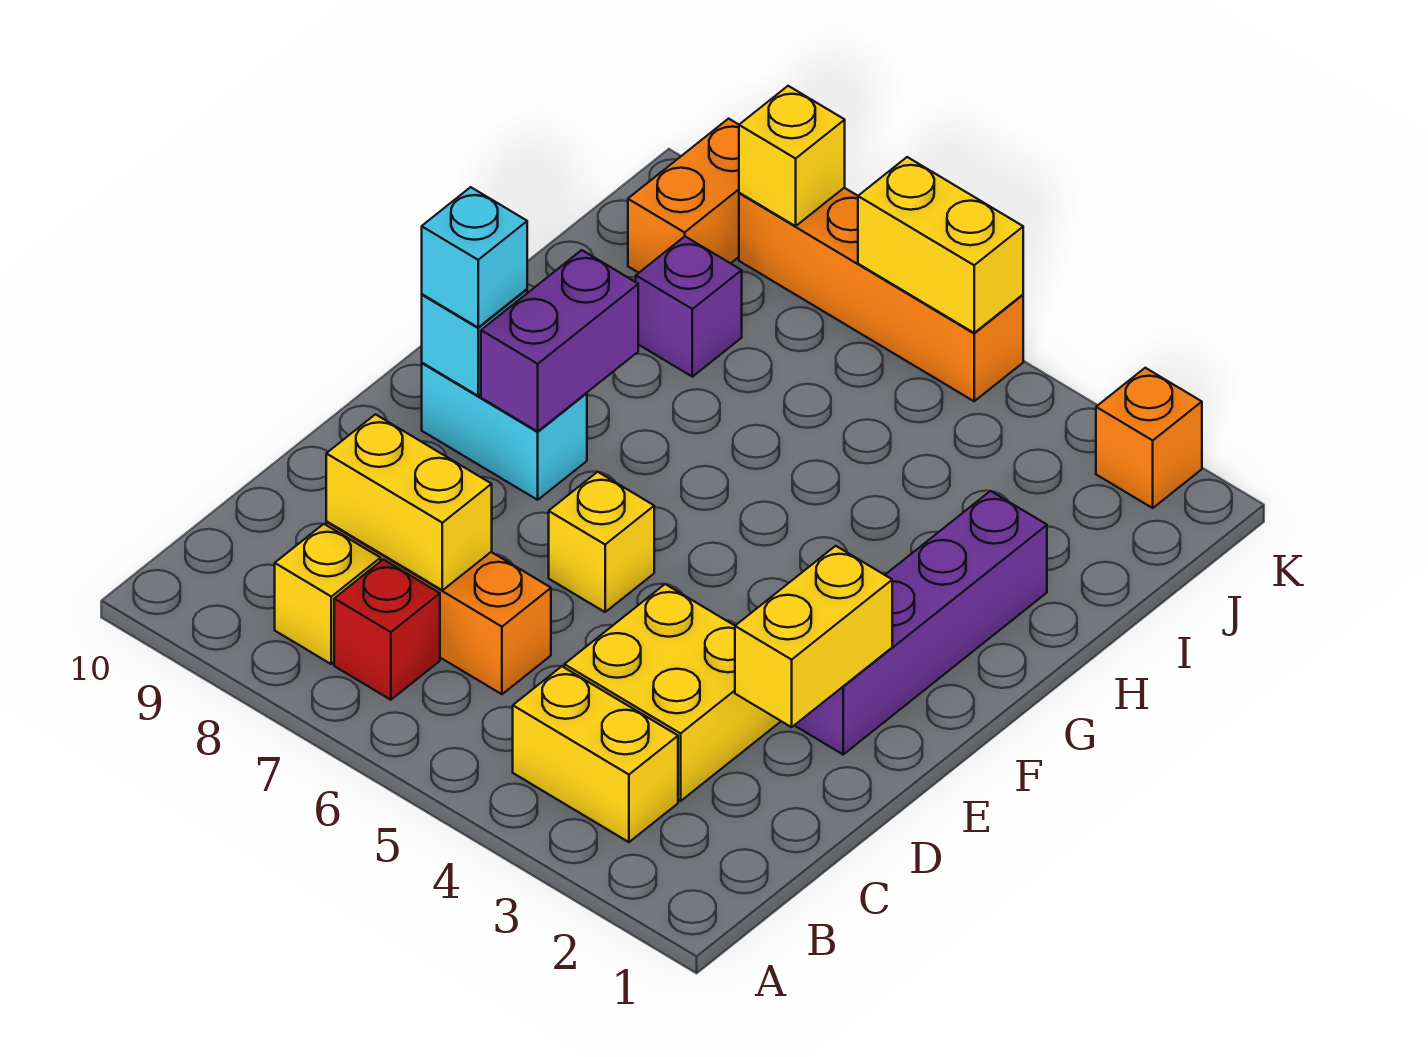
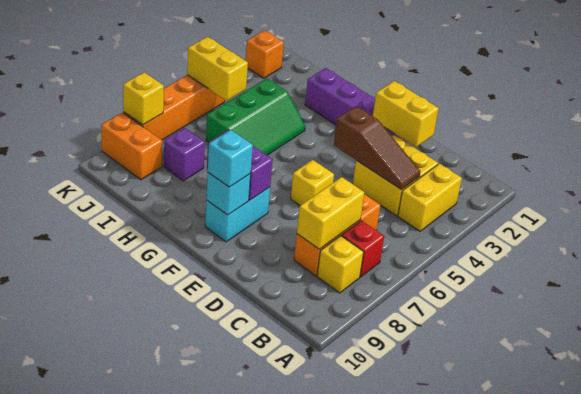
none -> brown 1x3 slope [334,106,420,189]
none -> green 2x3 slope [206,78,305,155]
yellow 1x2 brick [858,157,1023,333] -> yellow 1x2 brick turned to [187,37,248,101]

